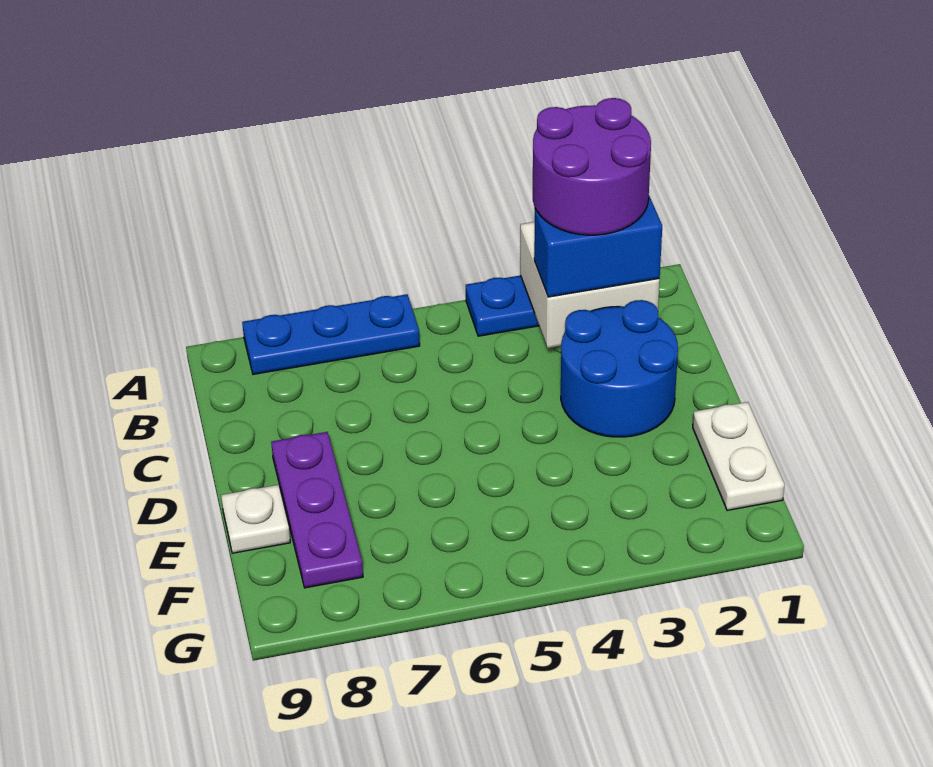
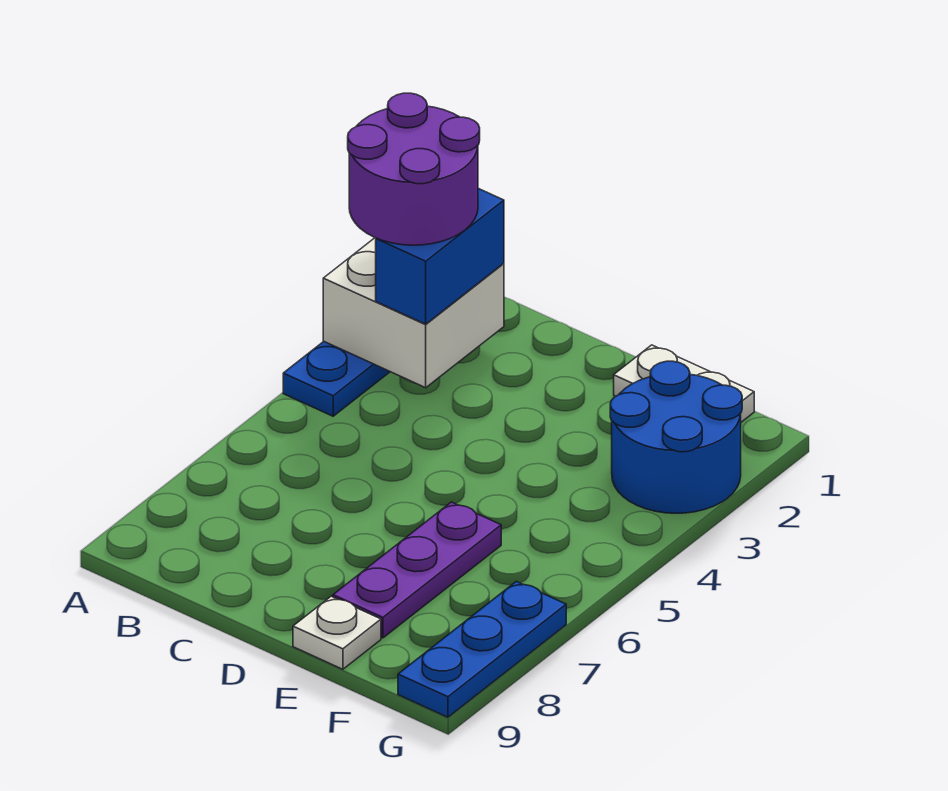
blue 1x3 plate [242,294,420,374] -> blue 1x3 plate moved to [398,581,566,717]
blue 2x2 round brick [561,300,678,437] -> blue 2x2 round brick moved to [610,361,742,513]
purple 1x3 plate [271,432,363,588] -> purple 1x3 plate turned to [333,502,501,638]

